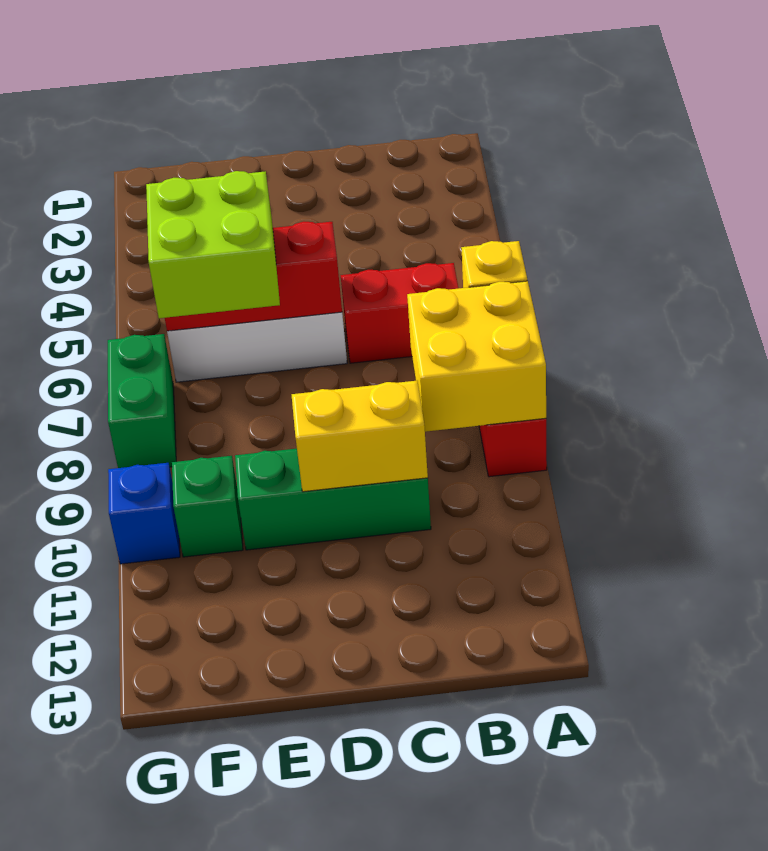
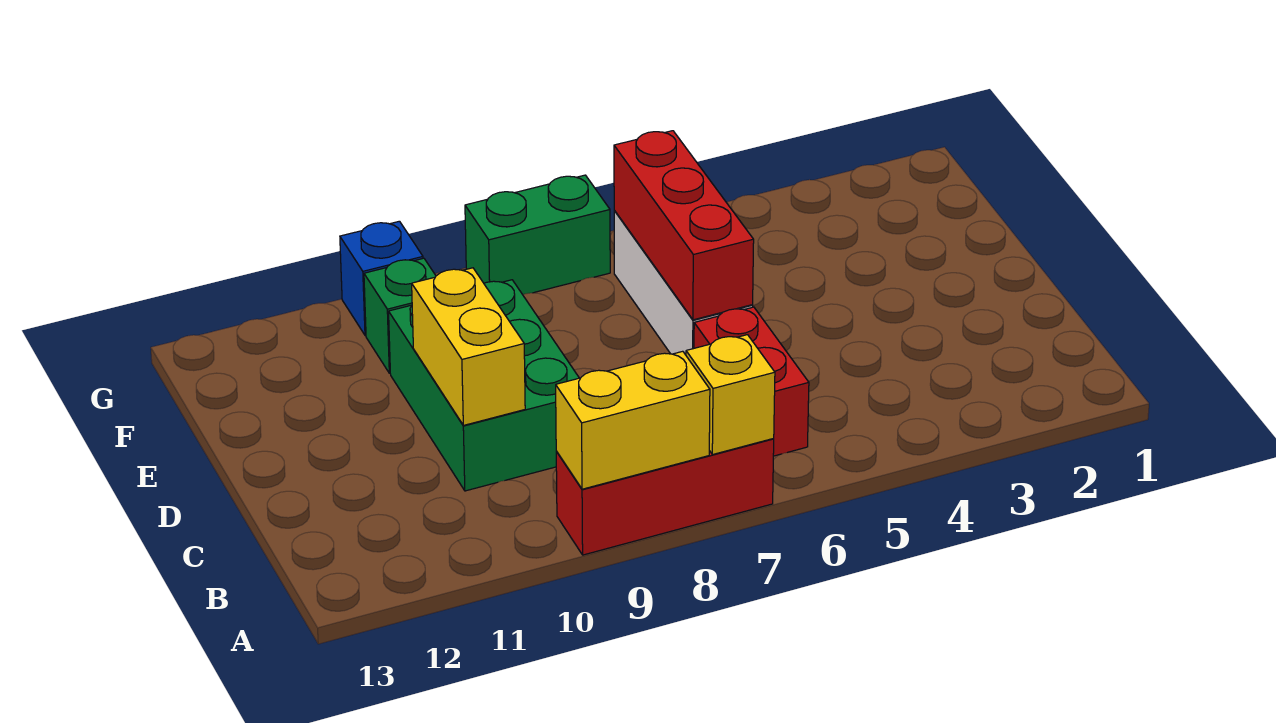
yellow 2x2 brick [407,281,546,432] -> yellow 1x2 brick [556,351,710,489]
green 1x3 brick [235,449,431,550] -> green 2x3 brick [389,280,579,491]
lime 2x2 brick [146,171,280,318] -> none

